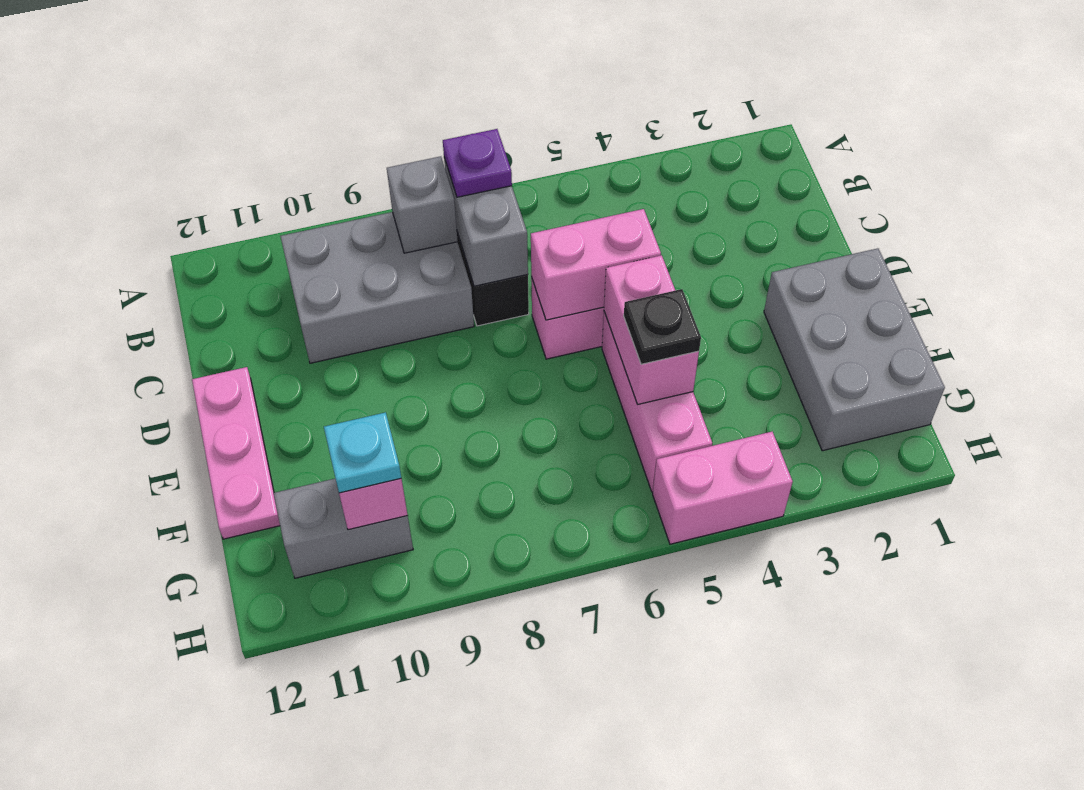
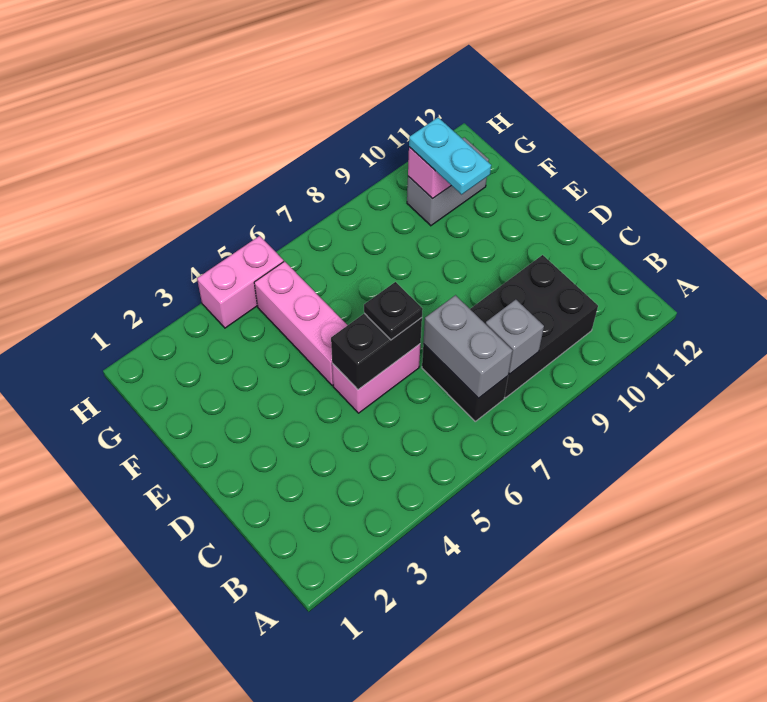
purple 1x1 plate [443,129,512,197] -> none
grey 2x3 brick [280,212,474,363] -> black 2x3 brick [470,255,598,398]
pink 1x2 brick [531,209,661,320] -> black 1x2 brick [331,313,422,390]
pink 1x3 plate [192,367,280,539] -> none
grey 2x3 brick [764,248,945,451] -> none
pink 1x2 brick [604,255,699,404] -> none
black 1x1 plate [624,289,701,364] -> black 1x1 plate moved to [364,282,423,340]
cyan 1x1 plate [324,412,401,493] -> cyan 1x2 plate [409,118,491,194]

